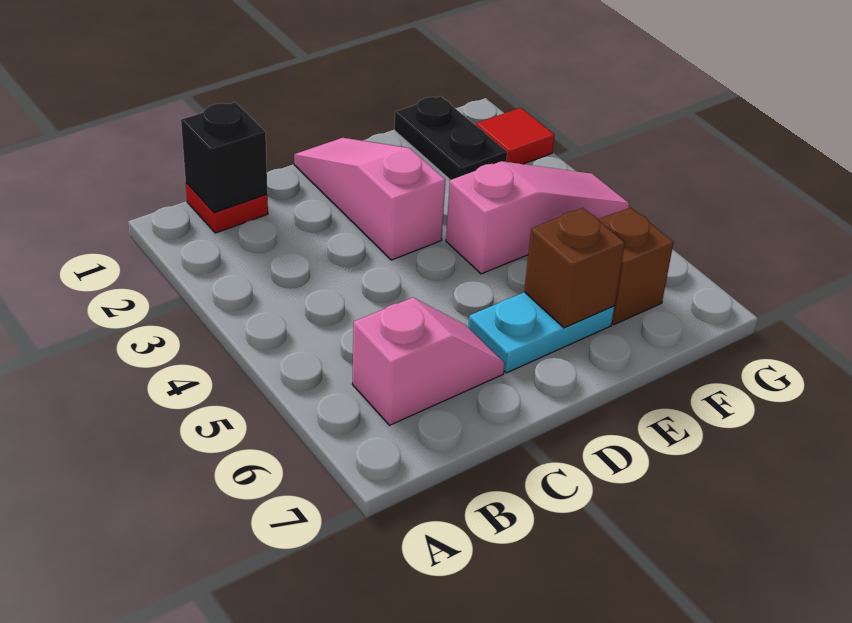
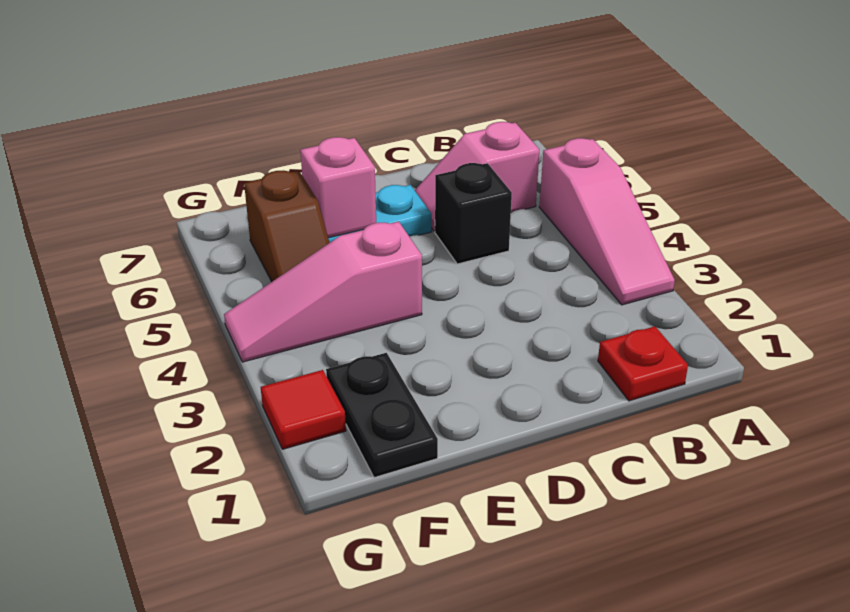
black 1x1 brick [181,102,267,213] -> black 1x1 brick moved to [435,163,512,264]
pink 1x3 slope [294,138,445,260] -> pink 1x3 slope moved to [539,138,675,305]
brown 1x1 brick [524,208,625,328] -> pink 1x1 brick [300,137,376,238]

